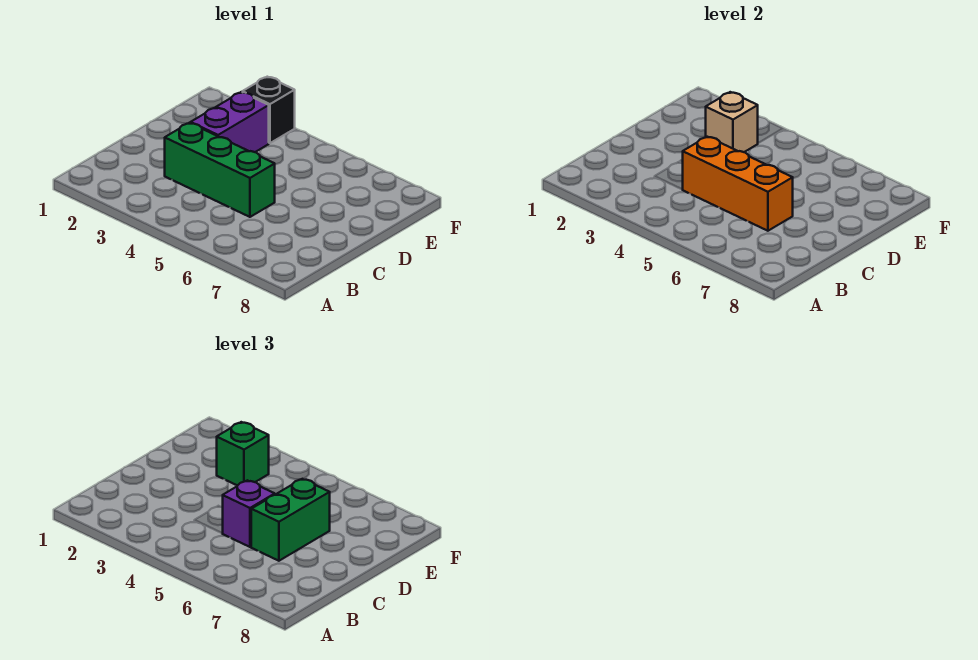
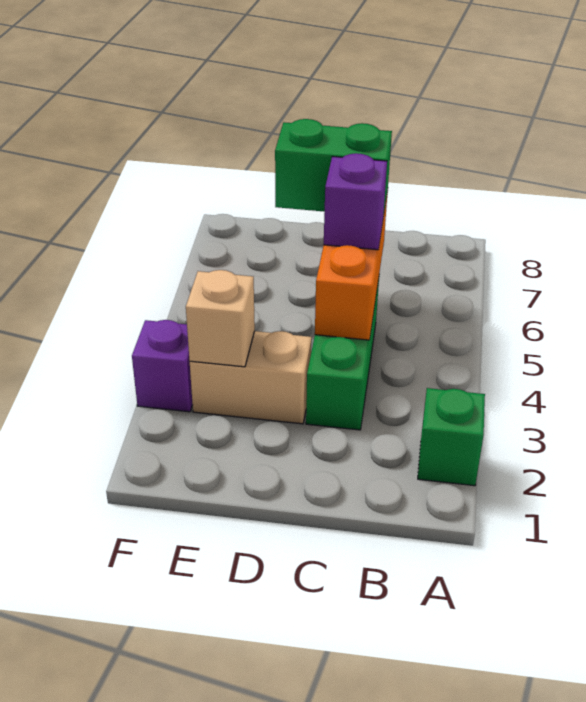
purple 1x2 brick [191,92,269,152] -> tan 1x2 brick [190,331,312,424]
green 1x1 brick [217,422,269,486] -> green 1x1 brick moved to [418,388,485,486]
black 1x1 brick [243,77,295,143] -> purple 1x1 brick [132,320,193,412]

